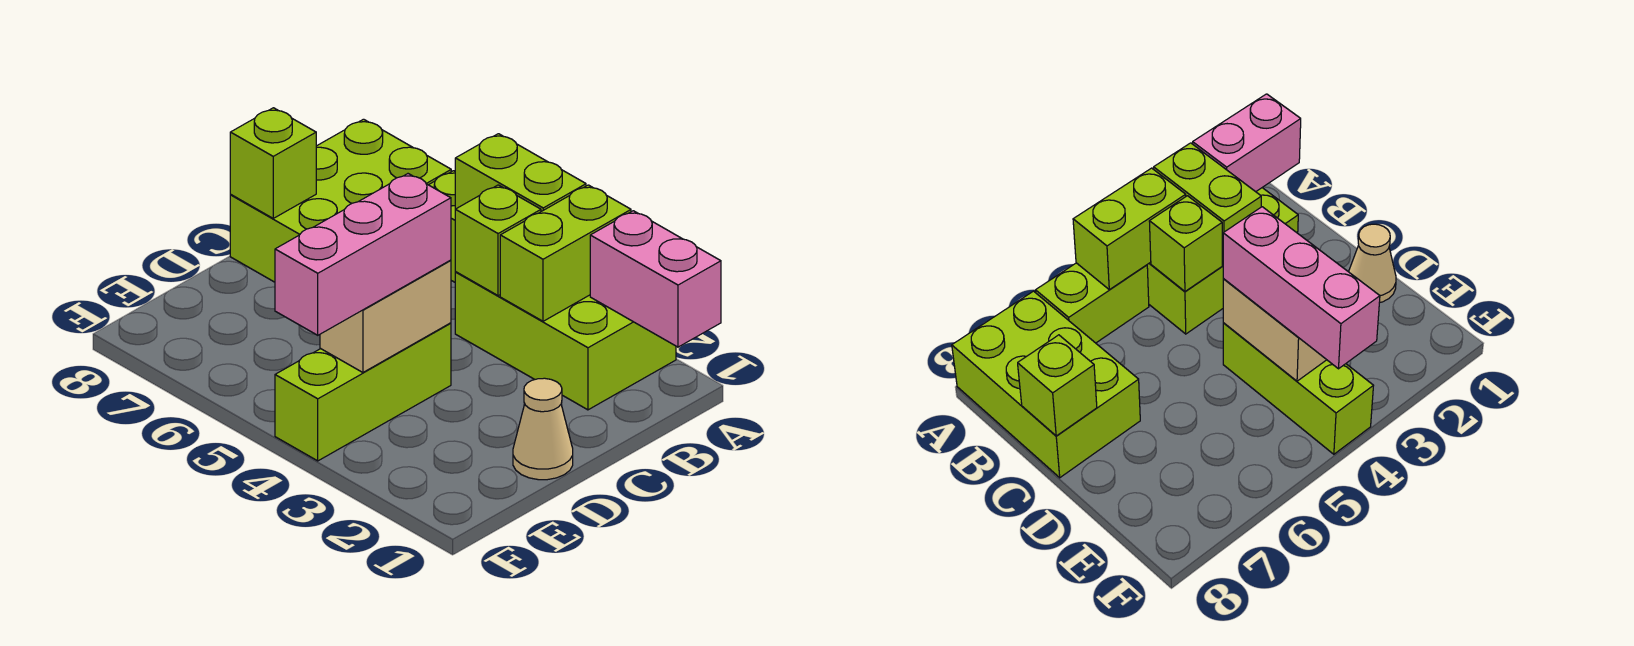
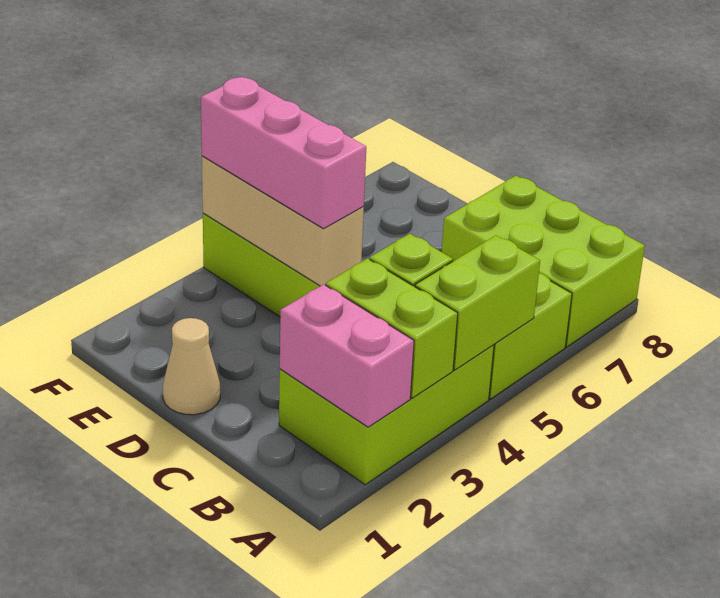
pink 1x2 brick [590,211,721,347] -> pink 1x2 brick turned to [280,284,414,427]
lime 1x1 brick [230,108,316,218] -> none
tan 1x2 brick [320,260,451,372] -> tan 1x3 brick [202,156,364,286]

